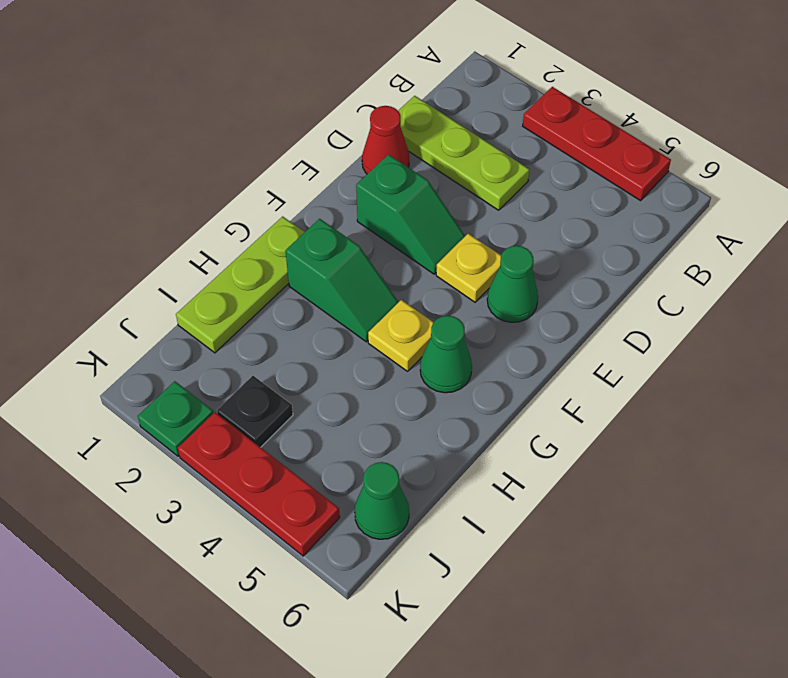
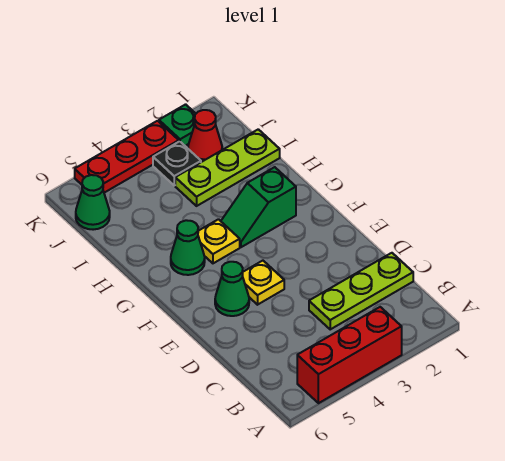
red 1x3 plate [523,87,671,201] -> red 1x3 brick [297,307,402,403]
red 1x1 cone [362,106,409,174] -> red 1x1 cone moved to [188,110,222,162]
green 1x2 slope [356,155,465,274] -> none
lime 1x3 plate [176,216,305,353] -> lime 1x3 plate turned to [175,129,280,206]

